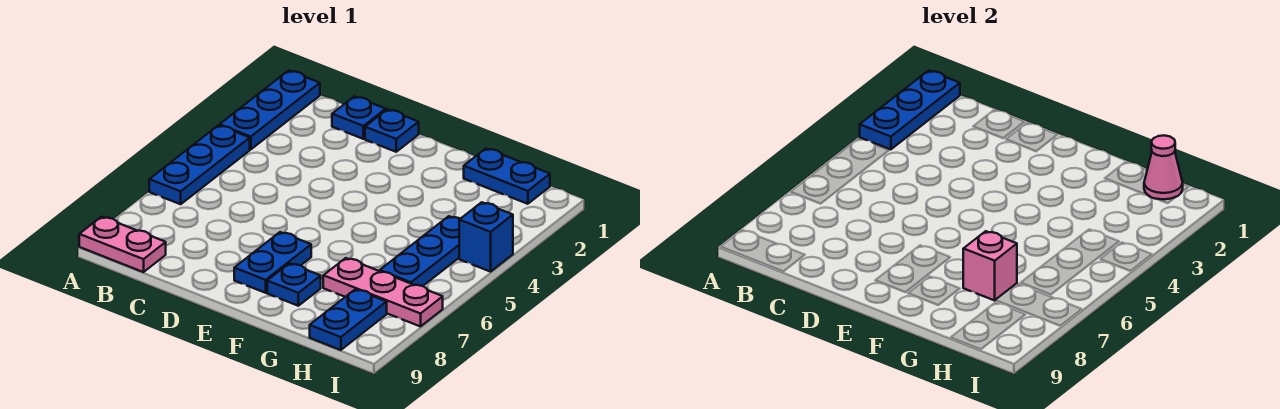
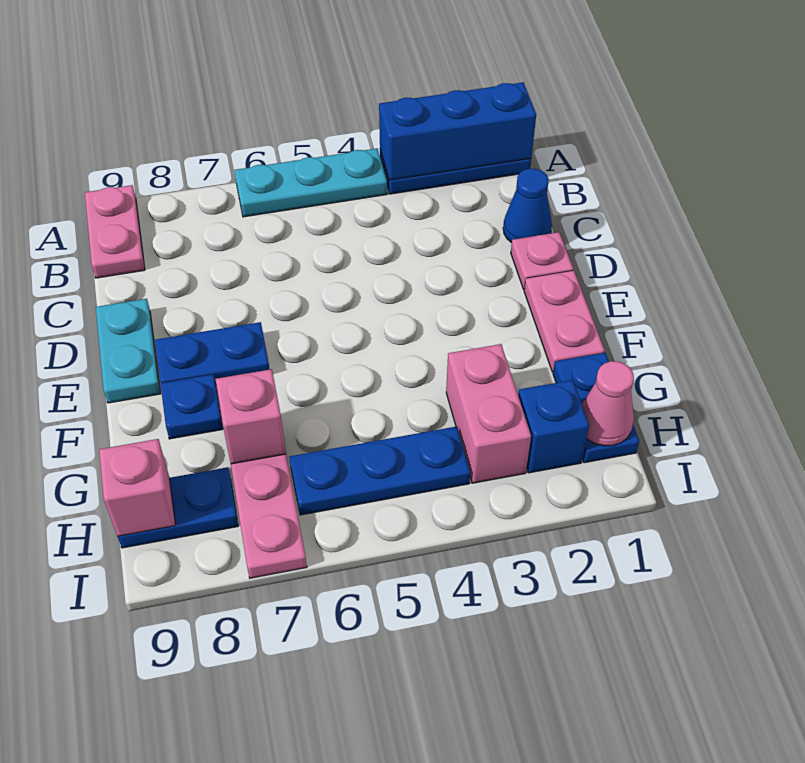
blue 1x3 plate [860,70,960,150] -> blue 1x3 brick [379,82,536,180]
blue 1x3 plate [149,125,250,204] -> cyan 1x3 plate [234,148,387,217]
blue 1x1 plate [332,96,386,139] -> blue 1x1 cone [503,169,552,243]
blue 1x1 plate [365,109,419,152] -> pink 1x1 plate [511,232,573,289]
none -> cyan 1x2 plate [96,299,161,403]
none -> pink 1x2 plate [524,270,605,372]
none -> pink 1x2 brick [446,344,531,483]
none -> pink 1x1 brick [99,439,175,536]
blue 1x1 brick [459,202,513,272] -> blue 1x1 brick moved to [518,380,589,473]

